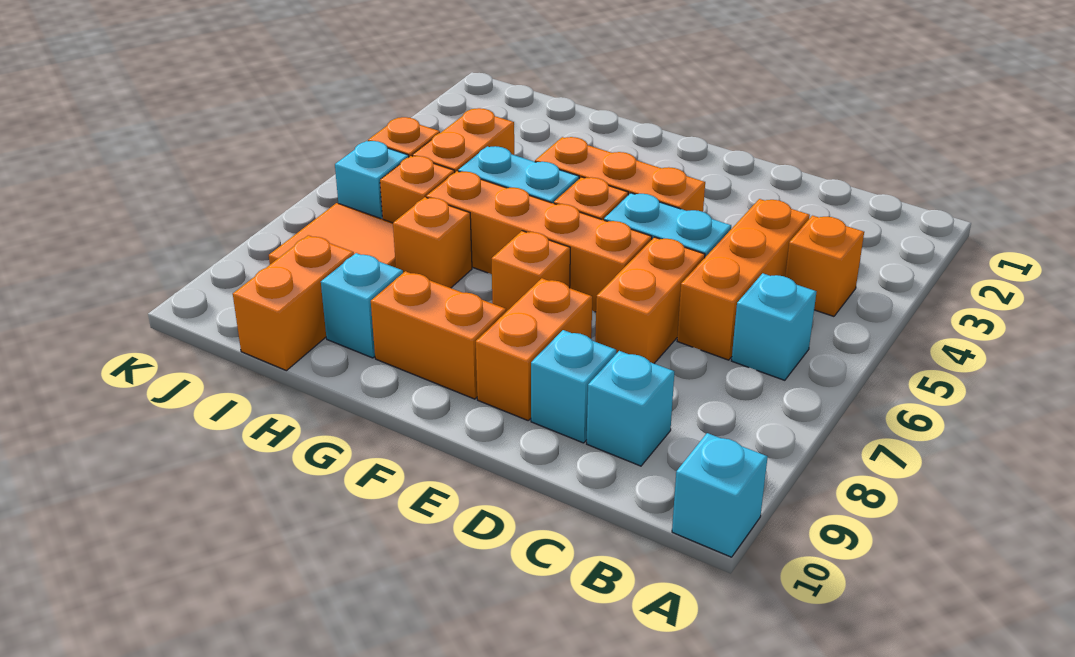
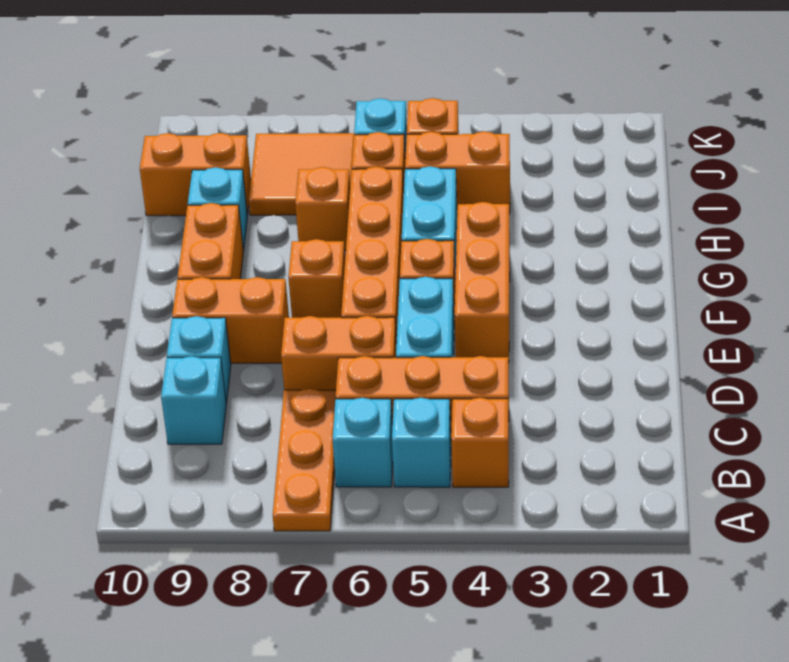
none -> orange 1x3 plate [273,389,336,531]
cyan 1x1 brick [672,433,768,557] -> cyan 1x1 brick moved to [392,398,451,487]

